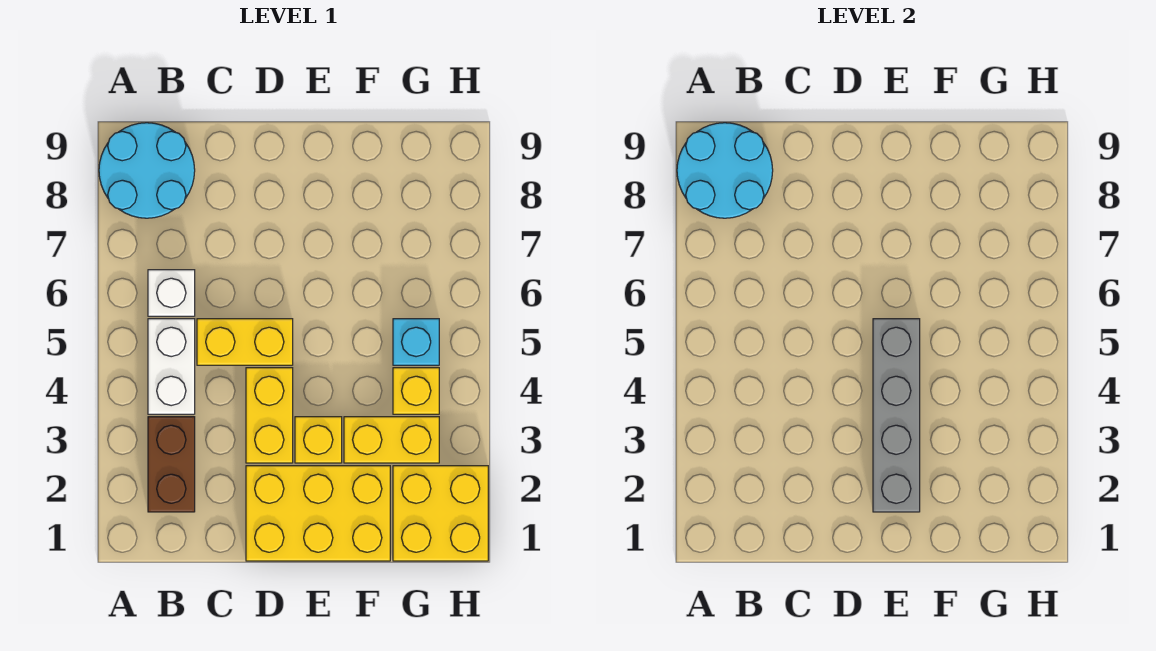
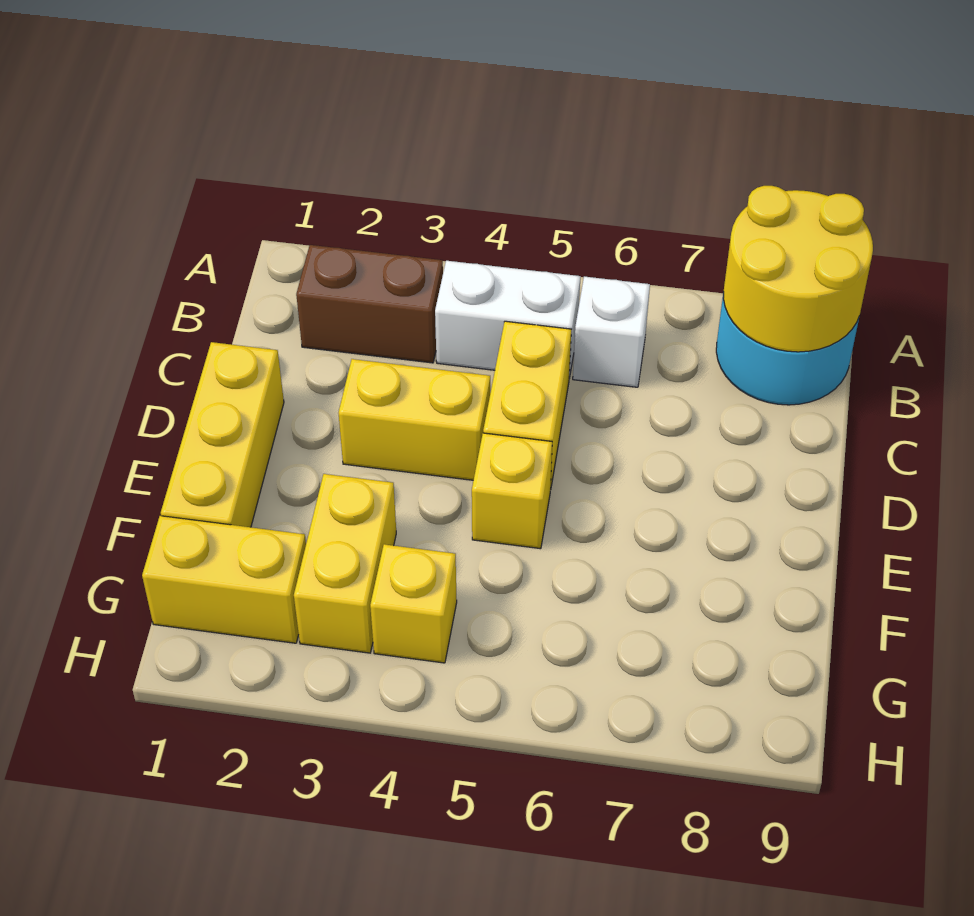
cyan 2x2 round brick [677,123,773,218] -> yellow 2x2 round brick [723,186,873,352]
yellow 2x3 brick [246,466,390,561] -> yellow 1x3 brick [161,342,284,527]
grey 1x4 brick [873,319,920,512] -> none
yellow 1x1 brick [295,417,342,463] -> yellow 1x1 brick moved to [472,433,552,549]
yellow 2x2 brick [393,466,488,561] -> yellow 1x2 brick [142,516,306,643]
cyan 1x1 brick [393,319,439,365] -> none

